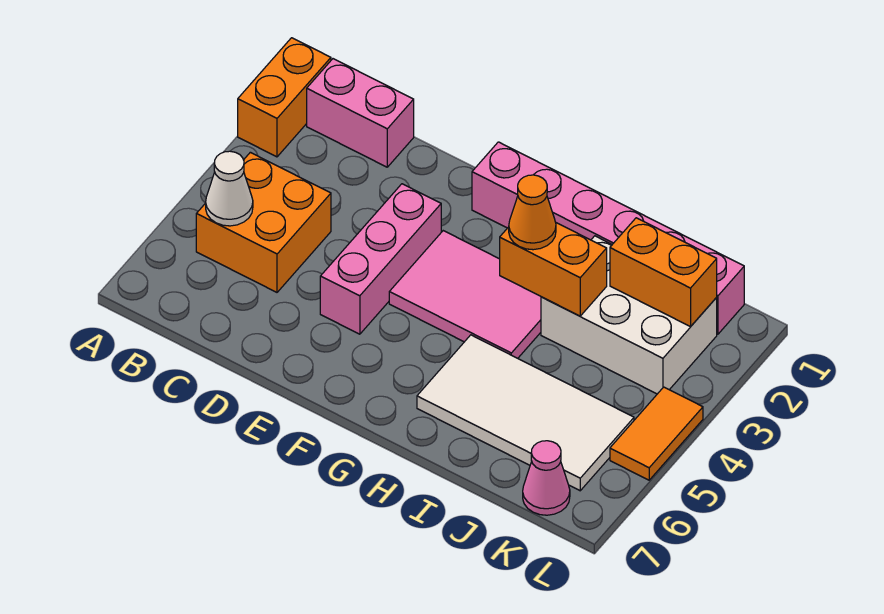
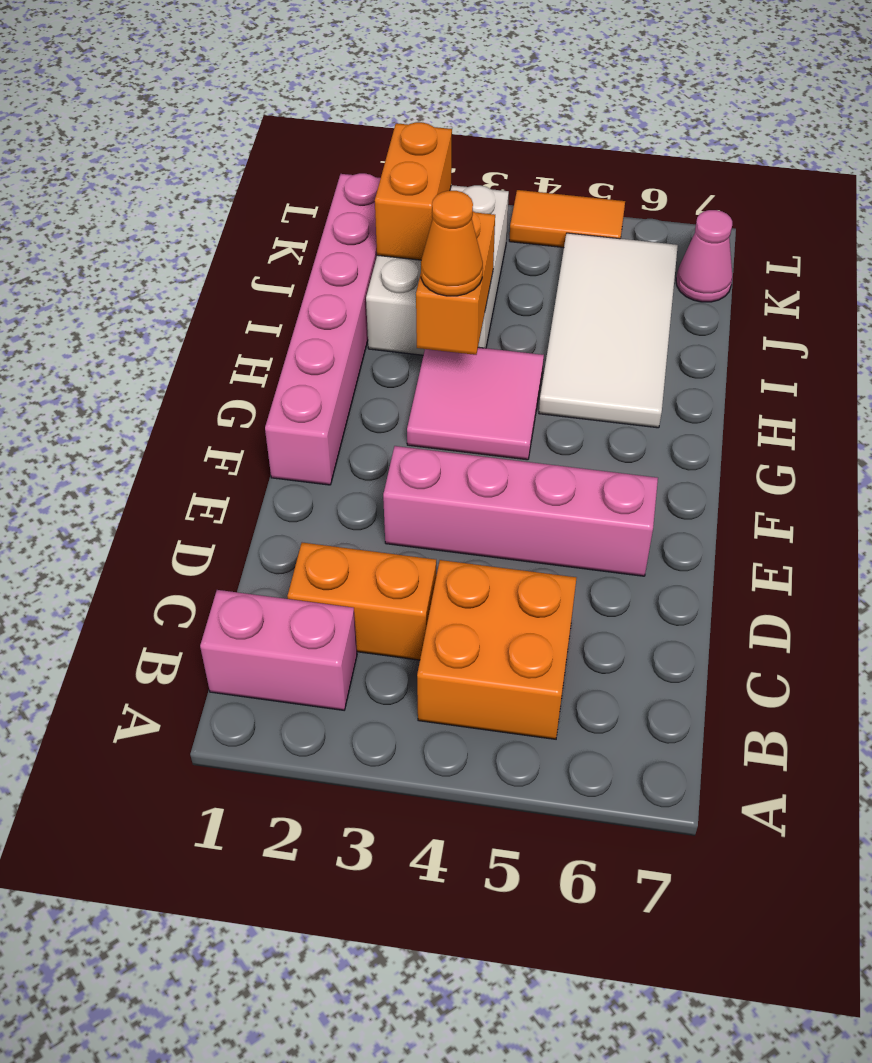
orange 1x2 brick [238,38,331,157] -> orange 1x2 brick moved to [287,543,436,660]
pink 1x2 brick [307,59,414,167] -> pink 1x2 brick turned to [200,590,357,710]
white 1x1 cone [206,151,253,226] -> none
pink 1x3 brick [320,184,441,334] -> pink 1x4 brick [383,446,658,576]
pink 2x3 tile [389,231,541,358] -> pink 2x2 tile [407,347,544,460]

